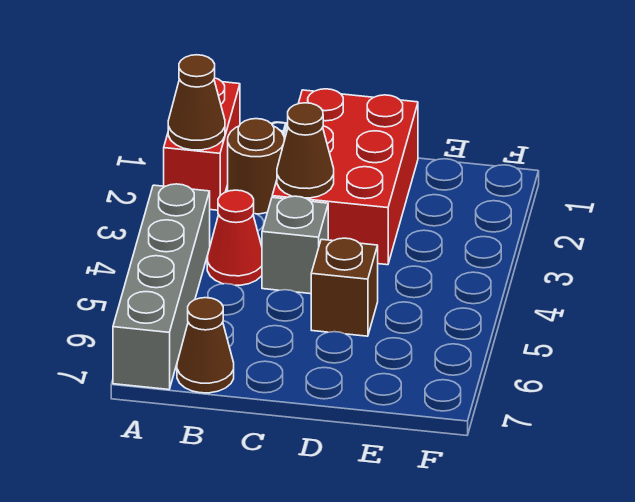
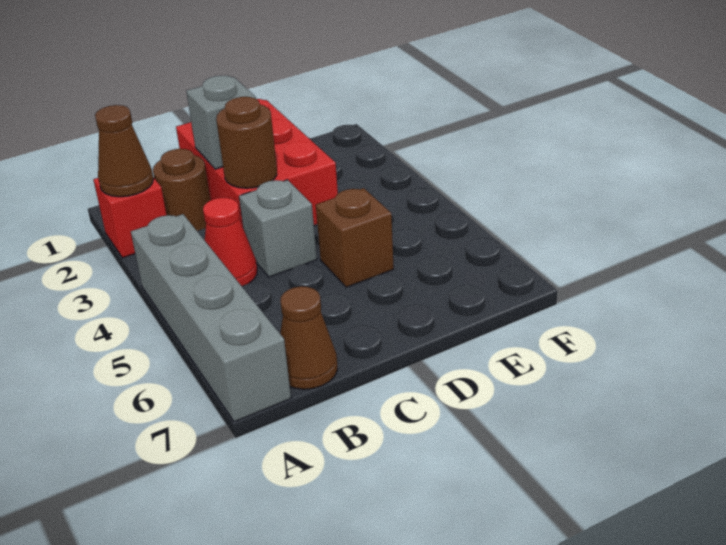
red 1x2 brick [164,78,240,210] -> red 1x1 brick [93,177,167,258]
none -> grey 1x1 brick [186,75,256,169]
brown 1x1 cone [277,103,334,198] -> brown 1x1 round brick [216,97,277,188]

